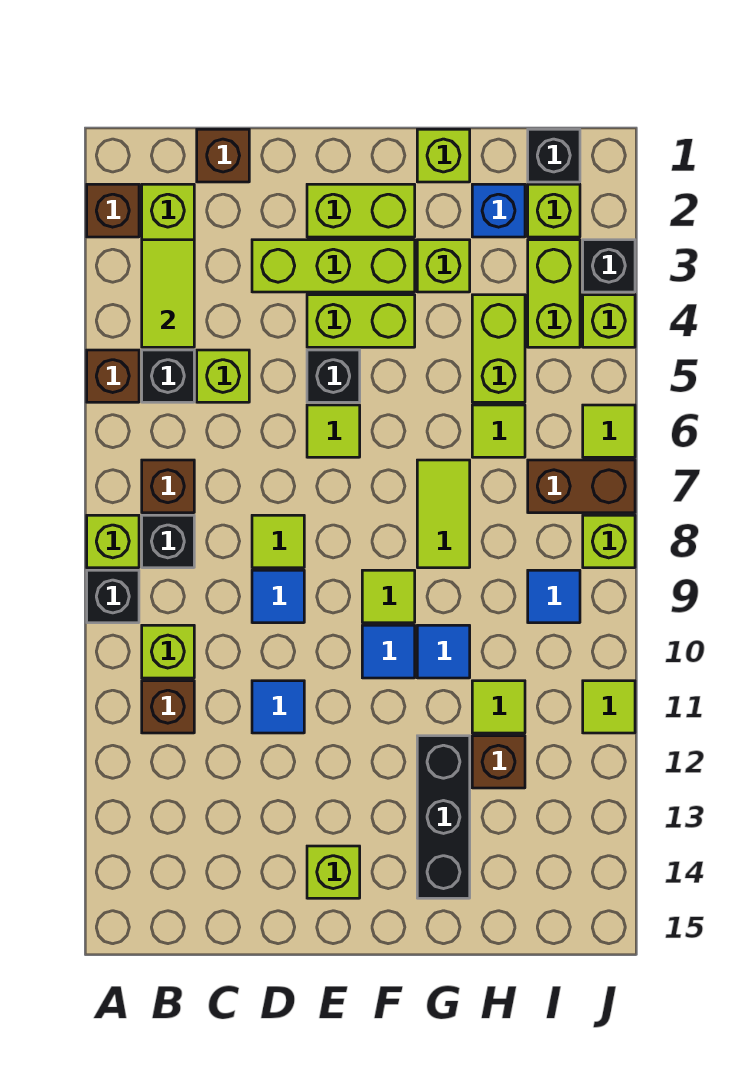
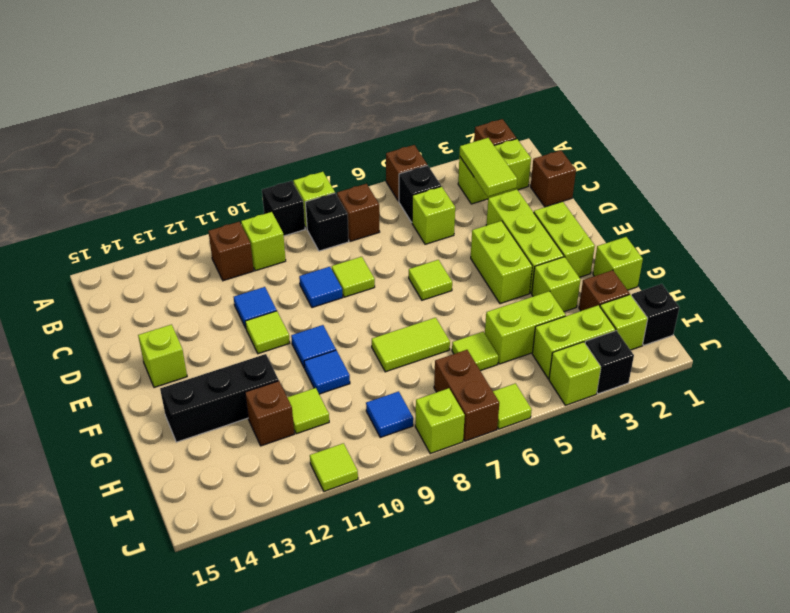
lime 1x2 tile [142,240,194,347] -> lime 1x2 tile turned to [459,138,517,197]
black 1x1 brick [307,350,360,402] -> none
lime 1x1 tile [362,570,415,623] -> lime 1x1 tile moved to [245,311,290,354]
blue 1x1 brick [472,184,525,237] -> brown 1x1 brick [579,270,630,311]

